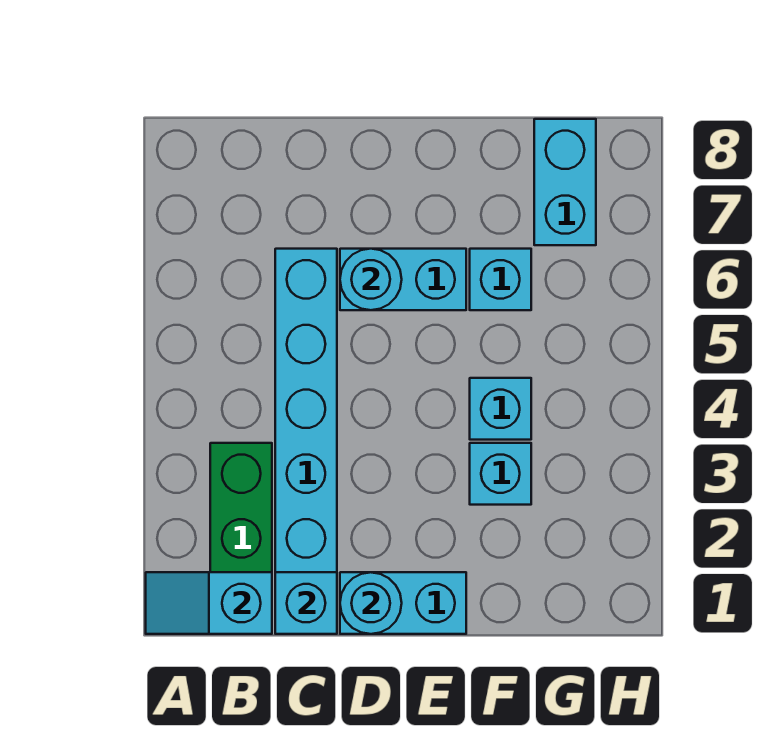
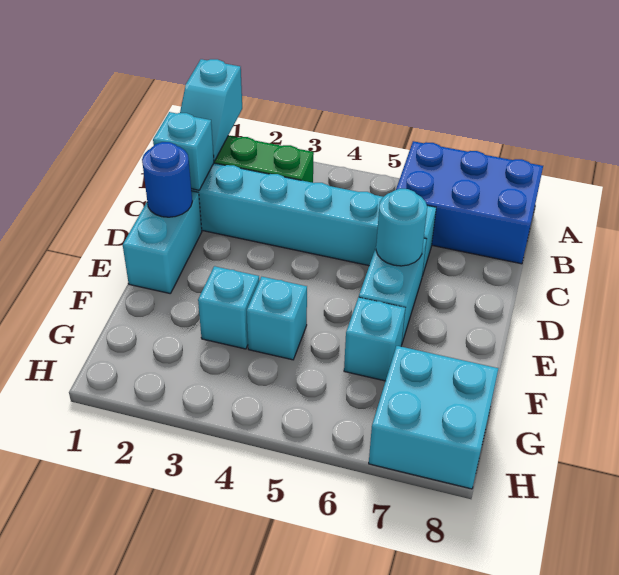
cyan 1x2 slope [146,572,272,634] -> cyan 1x2 slope turned to [180,59,242,161]
none -> blue 2x3 brick [396,141,543,264]
cyan 1x1 round brick [340,572,402,634] -> blue 1x1 round brick [142,142,192,217]
cyan 1x2 brick [534,119,596,245] -> cyan 2x2 brick [369,346,498,489]

